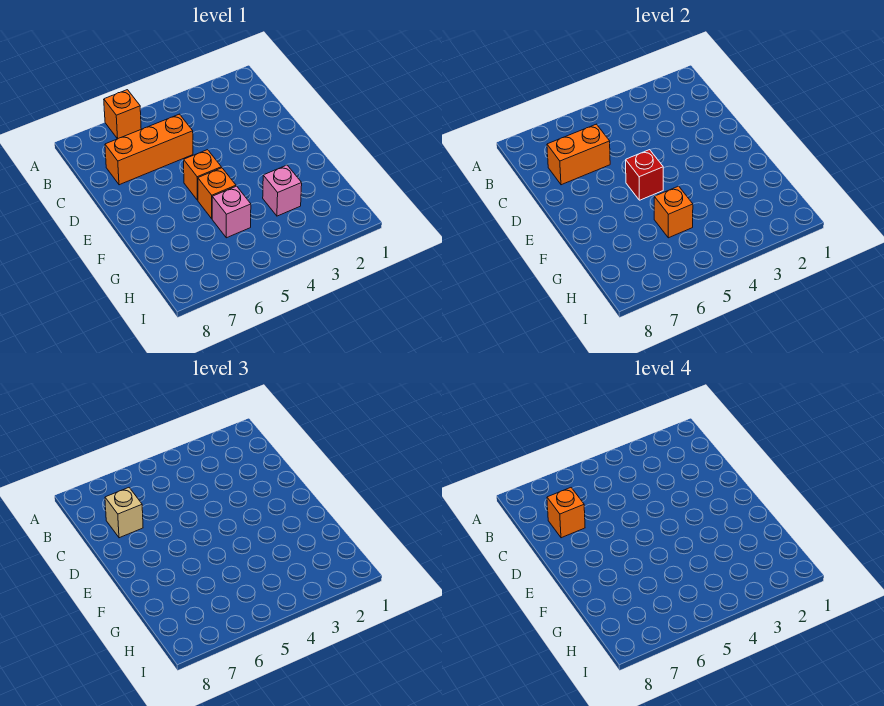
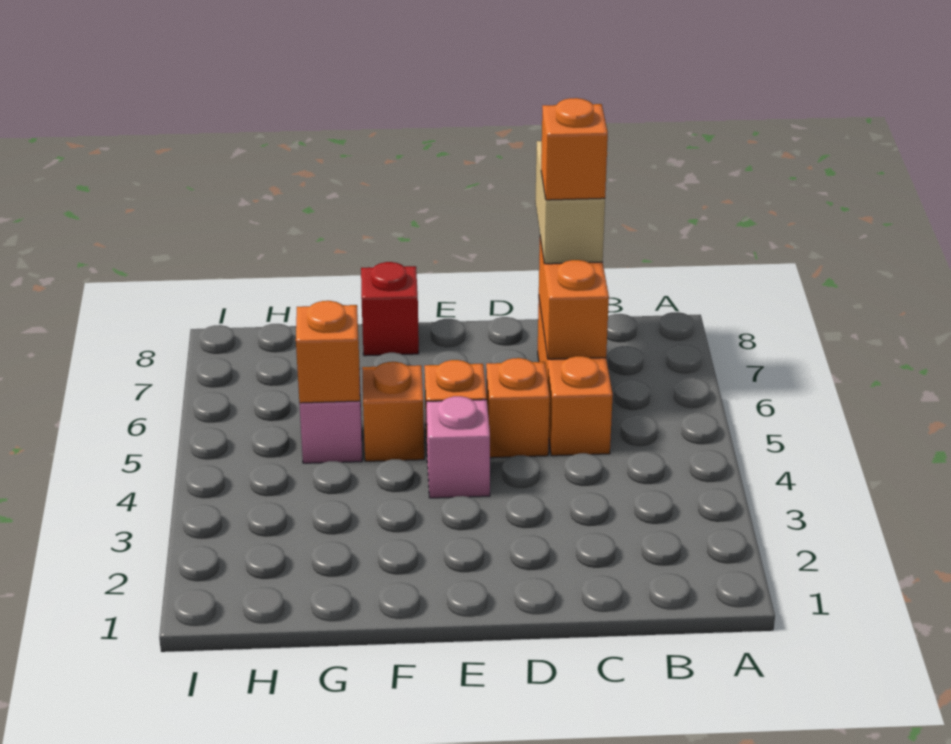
orange 1x1 brick [104,90,141,139] -> orange 1x1 brick moved to [486,358,550,458]
tan 1x1 brick [105,488,143,538] -> tan 1x2 brick [535,141,605,264]
red 1x1 brick [626,150,663,200] -> red 1x1 brick moved to [361,262,419,356]
pink 1x1 brick [263,165,302,216] -> pink 1x1 brick moved to [426,396,490,498]

